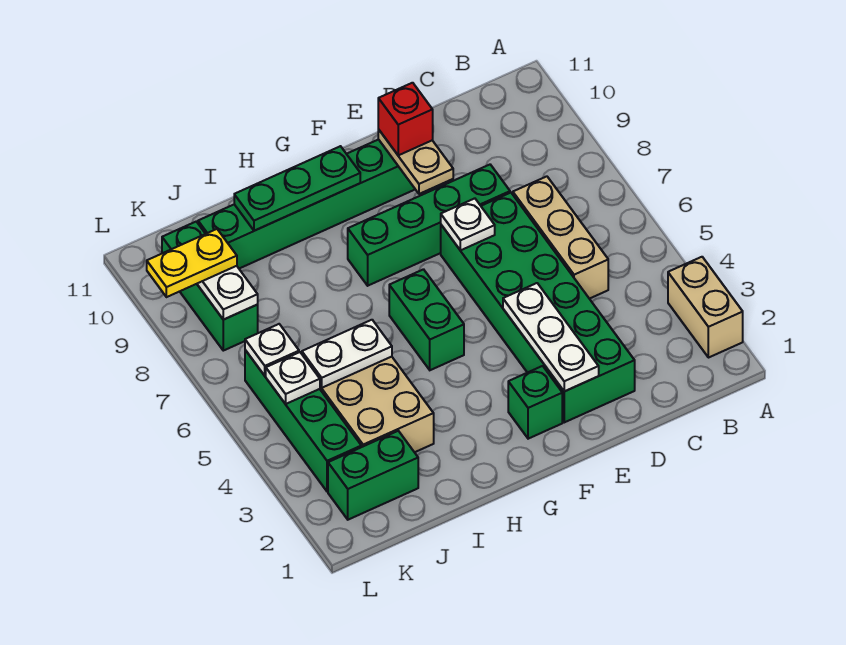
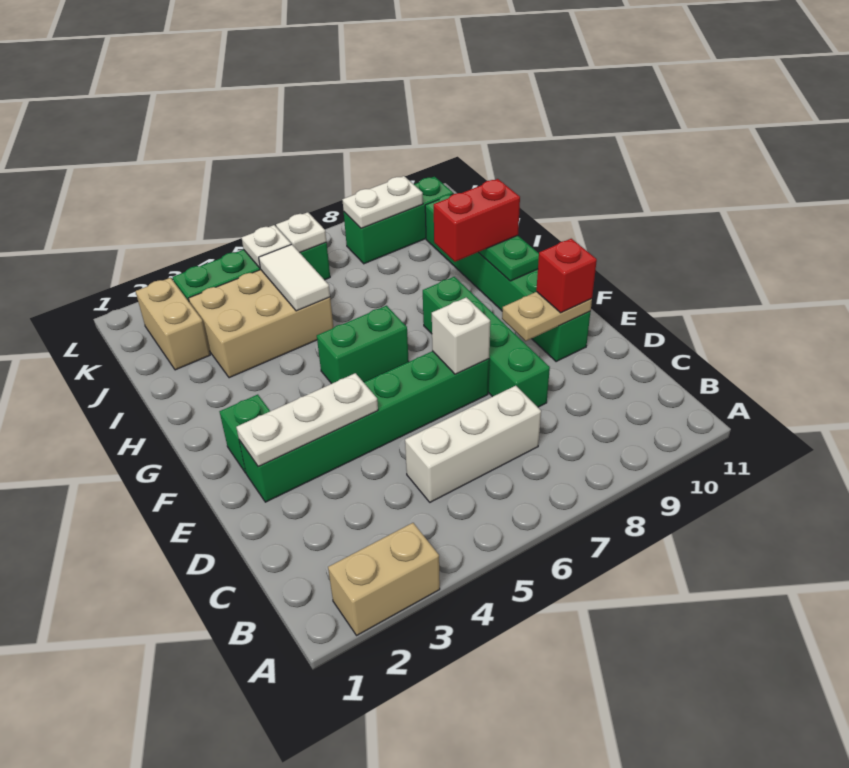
tan 1x3 brick [513,176,608,299] -> white 1x3 brick [405,386,541,502]
green 2x6 brick [441,193,635,422] -> green 1x6 brick [239,351,489,502]
white 1x1 plate [441,198,495,250] -> white 1x1 brick [432,297,490,374]
none -> red 1x2 brick [434,179,520,262]
white 1x2 plate [302,320,392,388] -> white 1x2 tile [259,244,330,311]
green 1x2 brick [328,431,418,520] -> tan 1x2 brick [136,278,210,370]
yellow 1x2 plate [147,229,237,297] -> none

